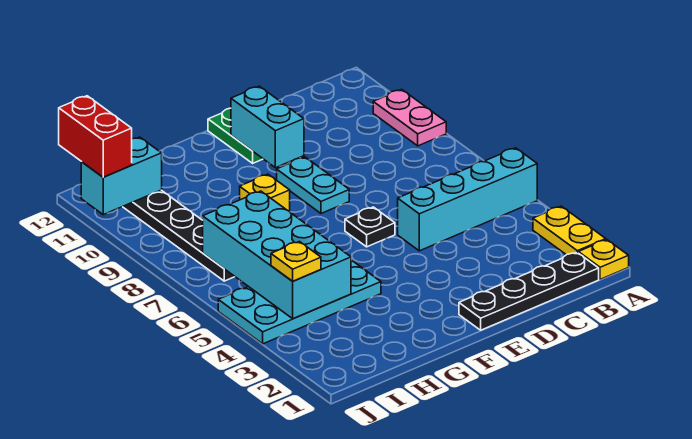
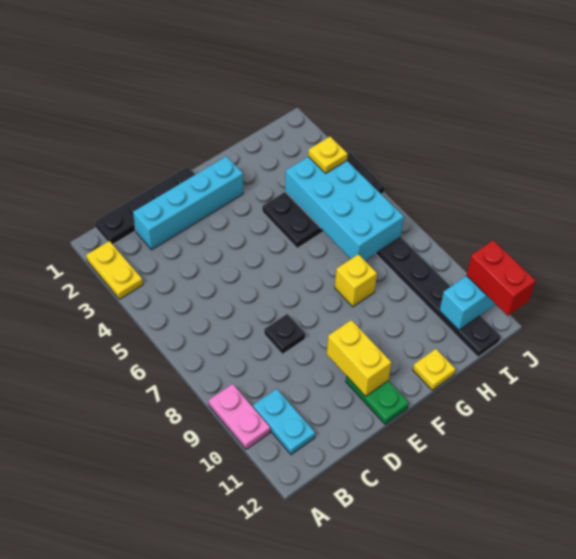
yellow 1x1 plate [578,240,629,279] -> yellow 1x1 plate moved to [413,349,456,390]
cyan 1x4 brick [398,148,537,251] -> cyan 1x4 brick moved to [133,156,243,250]
black 1x1 plate [345,207,395,247] -> black 1x1 plate moved to [264,314,305,354]
cyan 1x2 plate [277,157,349,213] -> cyan 1x2 plate moved to [253,389,315,455]
cyan 1x2 brick [231,86,304,168] -> yellow 1x2 brick [327,320,391,397]
cyan 2x4 plate [218,260,381,344] -> black 2x4 plate [262,152,385,248]

